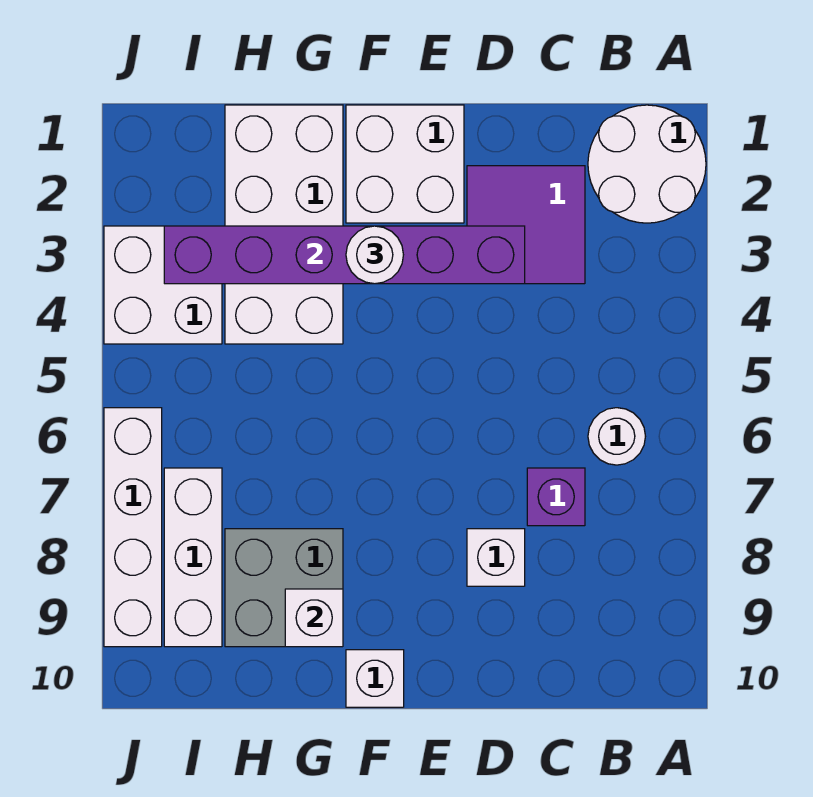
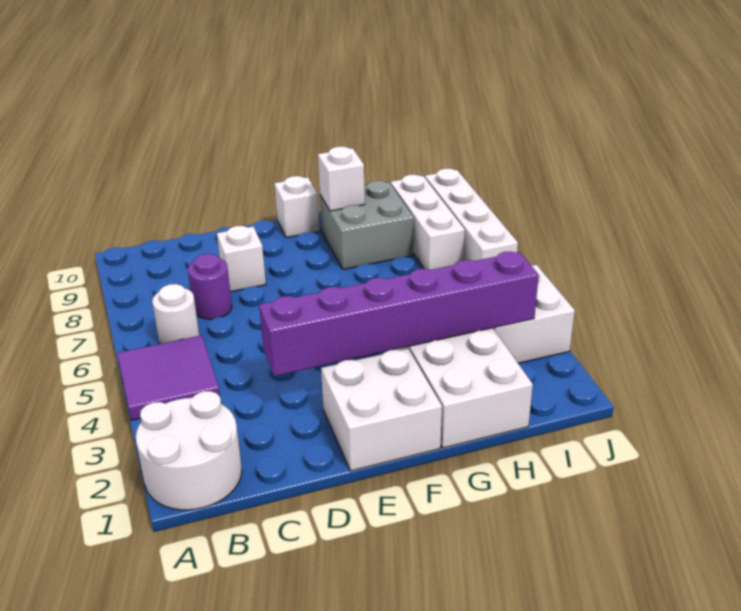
purple 2x2 tile [467,166,585,284] -> purple 2x2 tile moved to [117,335,220,420]
purple 1x1 brick [527,468,585,526] -> purple 1x1 round brick [188,254,232,319]
white 1x1 round brick [346,226,403,284] -> none

